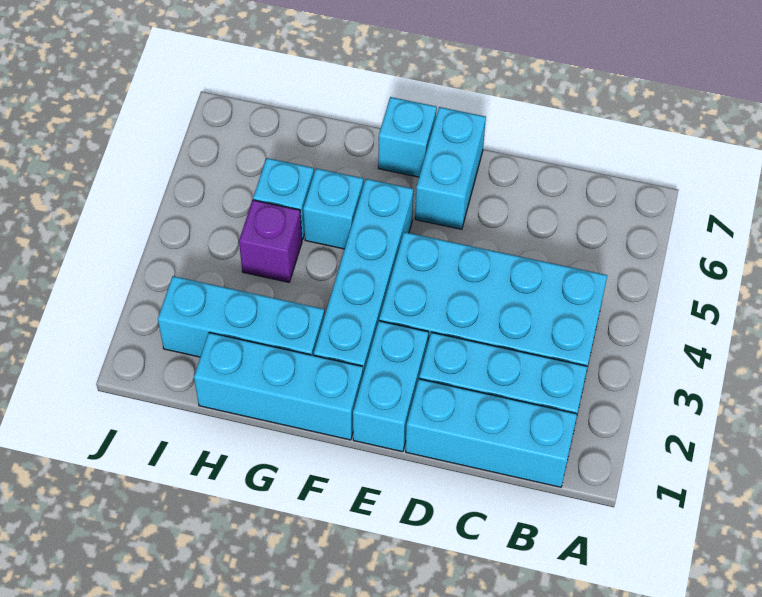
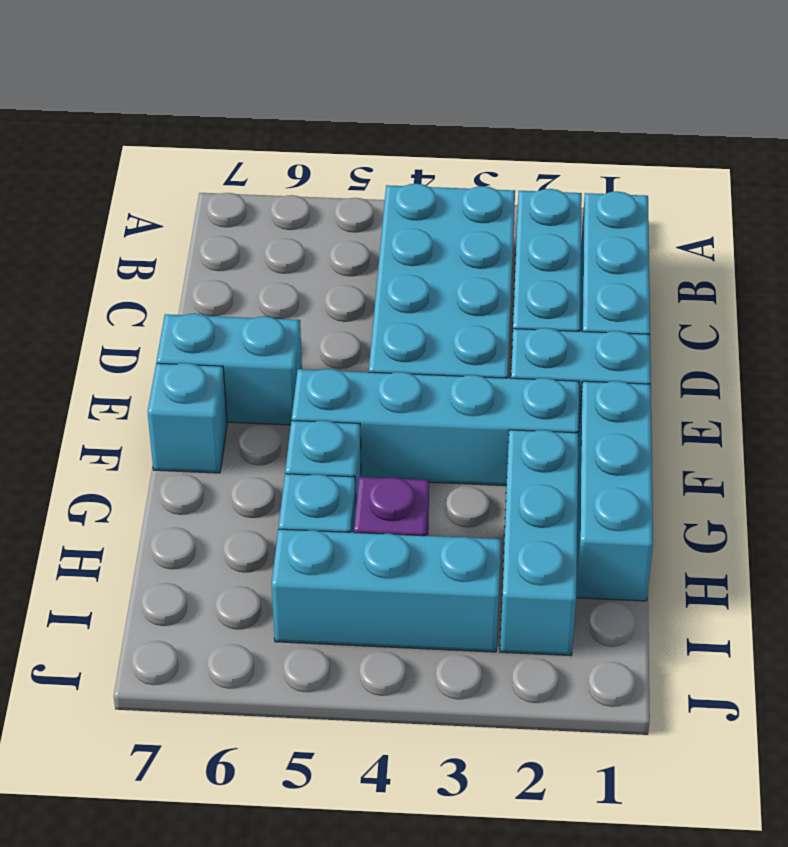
none -> cyan 1x3 brick [272,529,501,652]

